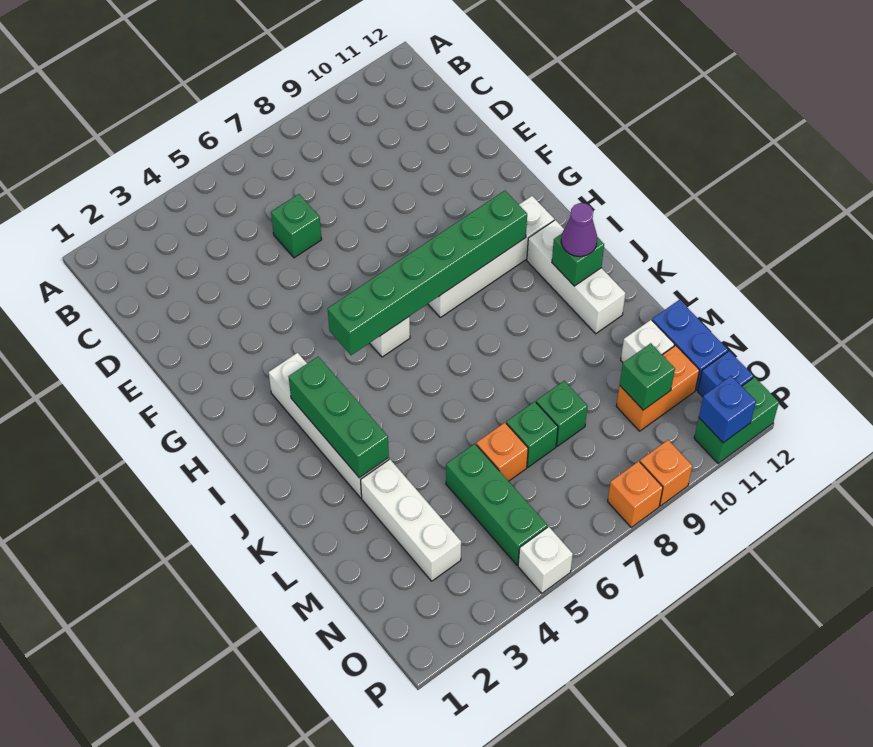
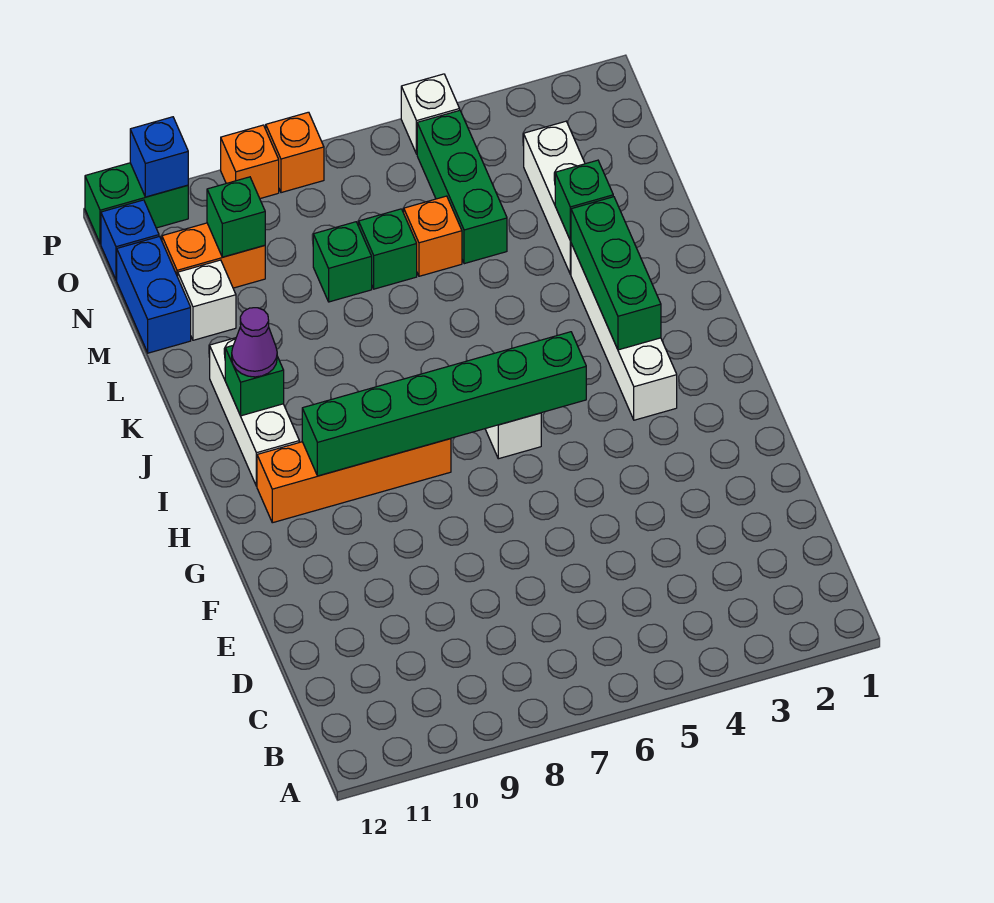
green 1x1 brick [271,194,322,258] -> green 1x1 brick moved to [555,160,613,241]
white 1x4 brick [428,196,554,317] -> orange 1x4 brick [257,439,451,523]

